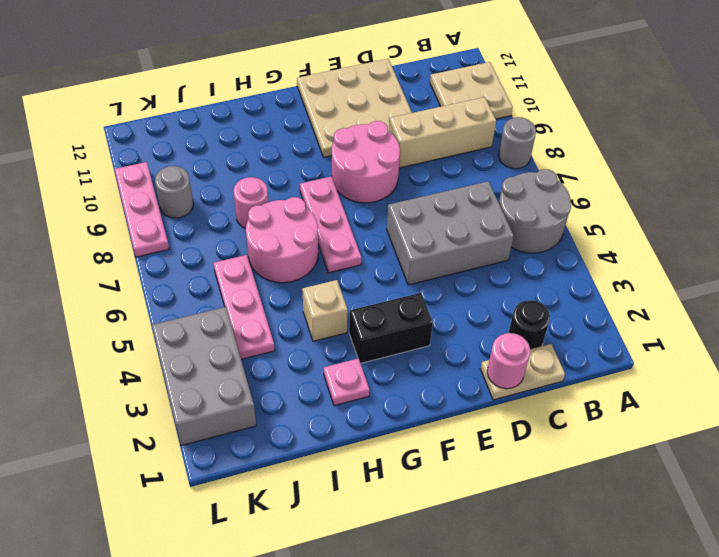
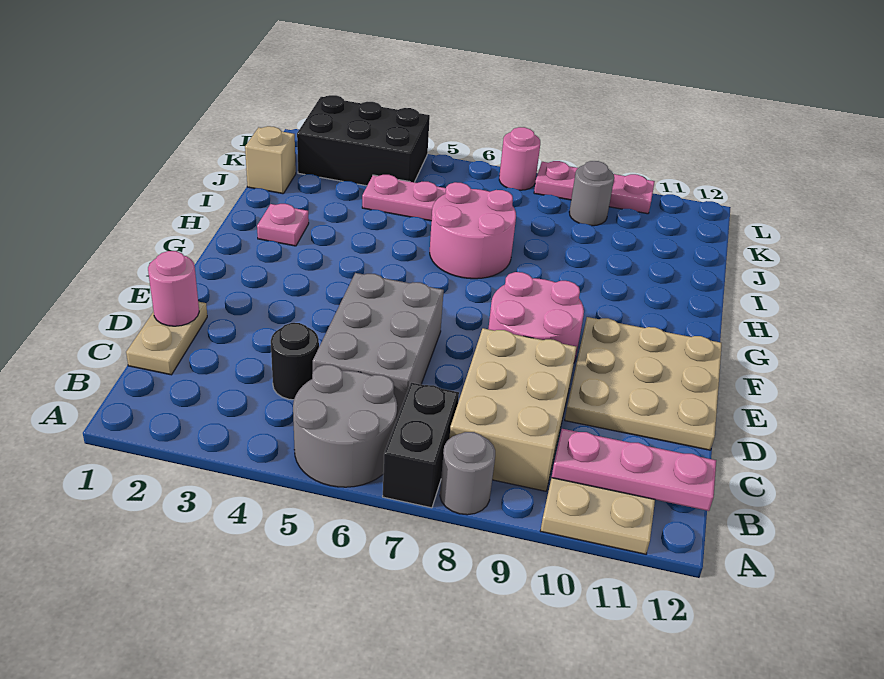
tan 1x3 brick [389,97,496,168] -> tan 2x3 brick [449,328,576,491]
black 1x1 round brick [509,300,550,349] -> black 1x1 round brick moved to [271,323,319,400]
black 1x2 brick [349,293,433,363] -> black 1x2 brick moved to [383,383,459,508]
pink 1x3 plate [300,176,361,273] -> pink 1x3 plate moved to [552,429,716,511]
tan 1x1 brick [302,280,348,341] -> tan 1x1 brick moved to [245,126,296,194]
pink 1x1 round brick [233,177,268,228] -> pink 1x1 round brick moved to [499,127,540,190]
grey 2x3 brick [152,307,256,446] -> black 2x3 brick [297,95,430,186]

